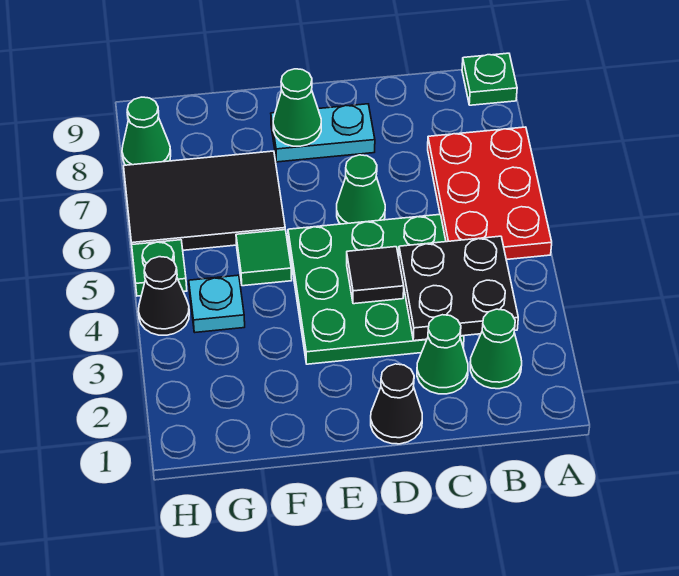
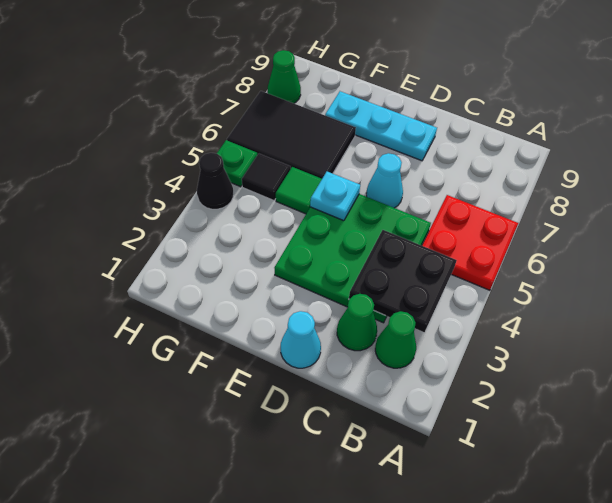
red 2x3 plate [428,127,552,260] -> red 2x2 plate [422,195,518,290]
green 1x1 plate [462,53,517,105] -> none
black 1x1 cone [371,364,422,444] -> cyan 1x1 cone [281,311,321,368]
black 1x1 tile [347,247,404,304] -> black 1x1 tile moved to [242,154,291,200]
green 1x1 cone [337,155,385,224] -> cyan 1x1 cone [367,153,403,208]
cyan 1x2 plate [271,104,375,162] -> cyan 1x3 plate [325,91,437,161]
green 1x1 cone [273,69,321,146] -> none
cyan 1x1 plate [189,275,245,332] -> cyan 1x1 plate moved to [310,172,360,221]

